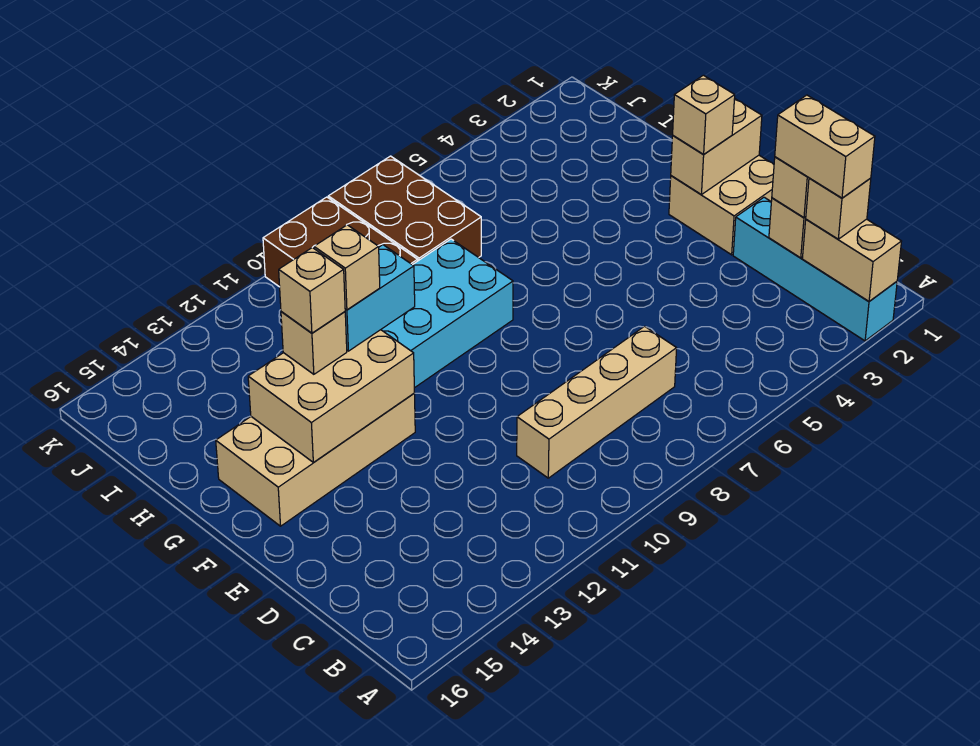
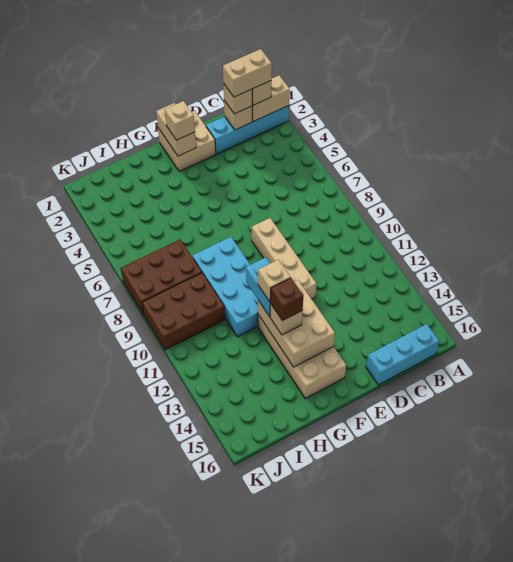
none -> cyan 1x3 brick [366,324,439,385]
tan 1x4 brick [517,326,677,478] -> tan 1x4 brick moved to [252,218,316,299]
tan 1x1 brick [279,248,345,333] -> brown 1x1 brick [270,278,303,321]

